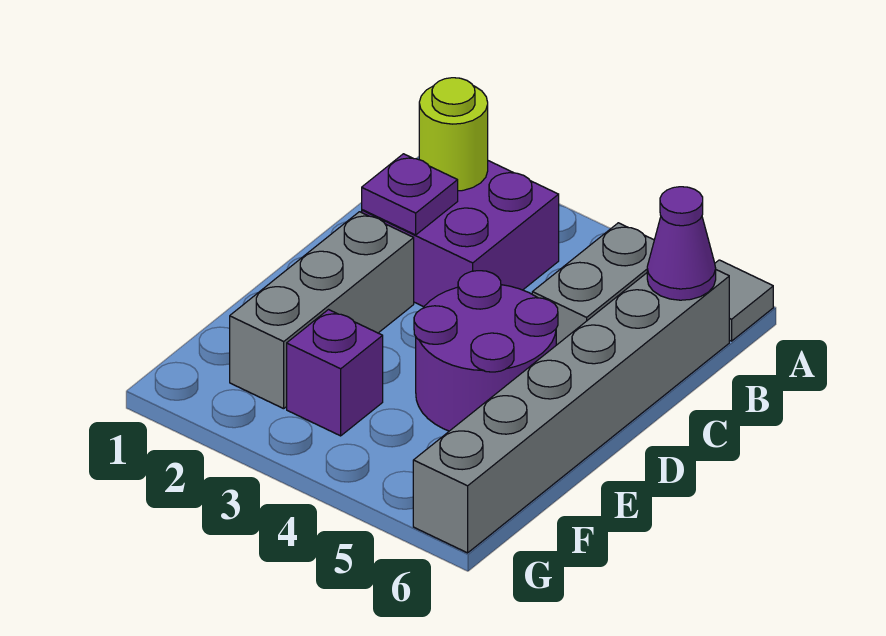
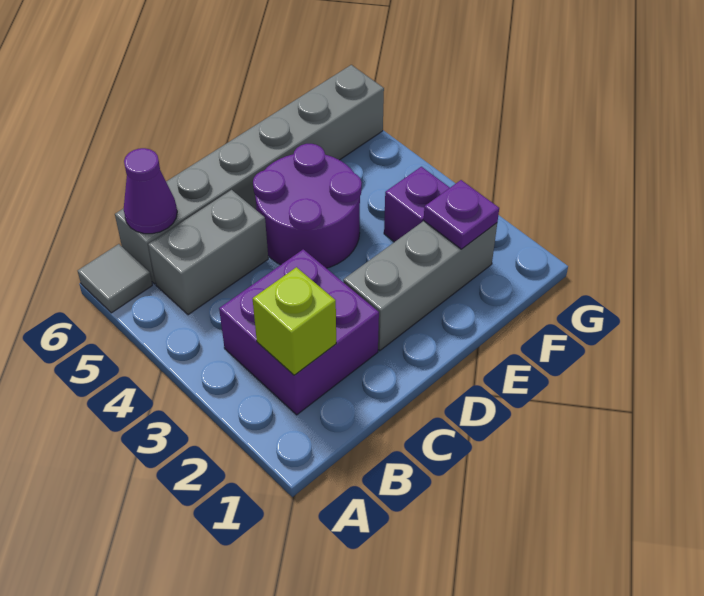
lime 1x1 round brick [419,78,488,191] -> lime 1x1 brick [253,267,336,375]
purple 1x1 plate [362,154,458,235] -> purple 1x1 plate moved to [424,180,499,249]

